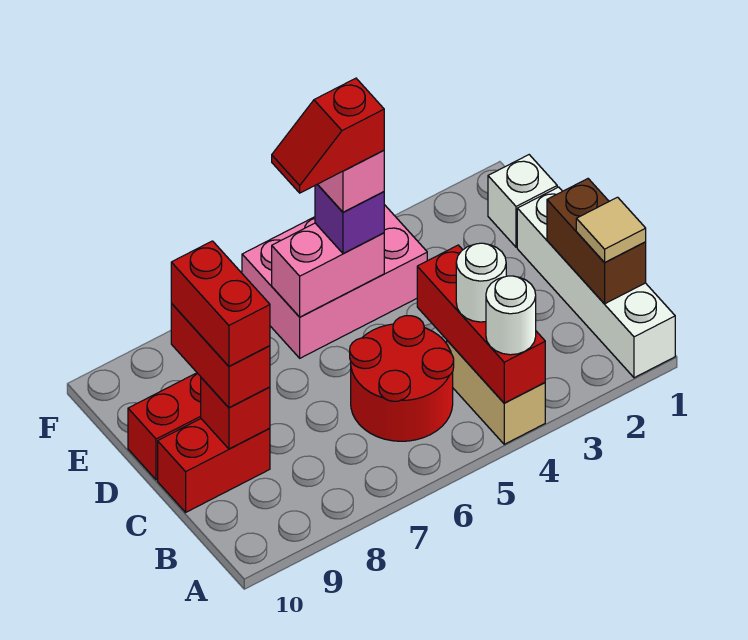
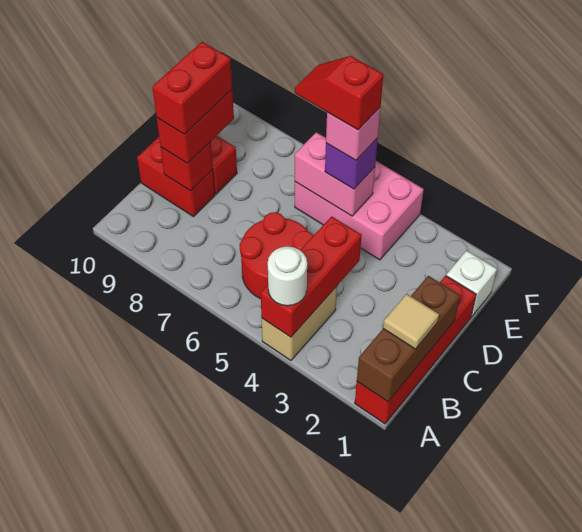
white 1x4 brick [517,187,675,378] -> red 1x4 brick [355,276,476,424]
brown 1x2 brick [547,179,646,304] -> brown 1x3 brick [357,276,460,402]
white 1x1 round brick [456,243,506,322] -> none

